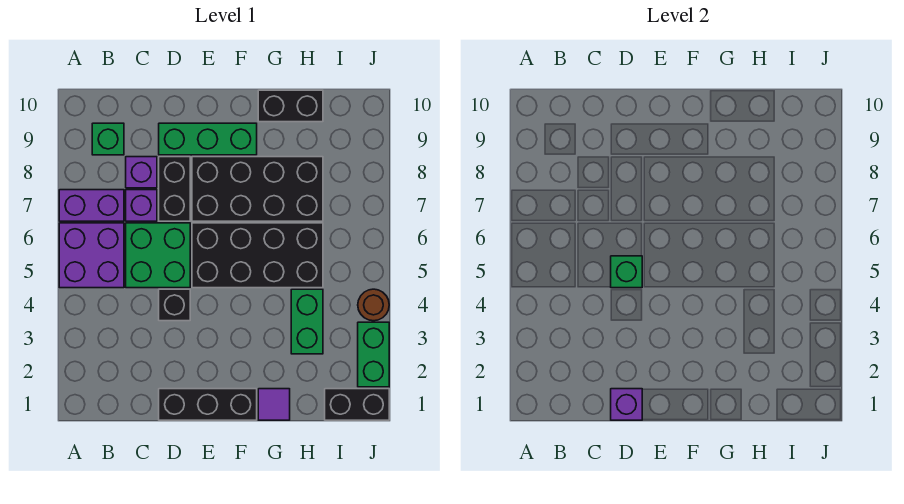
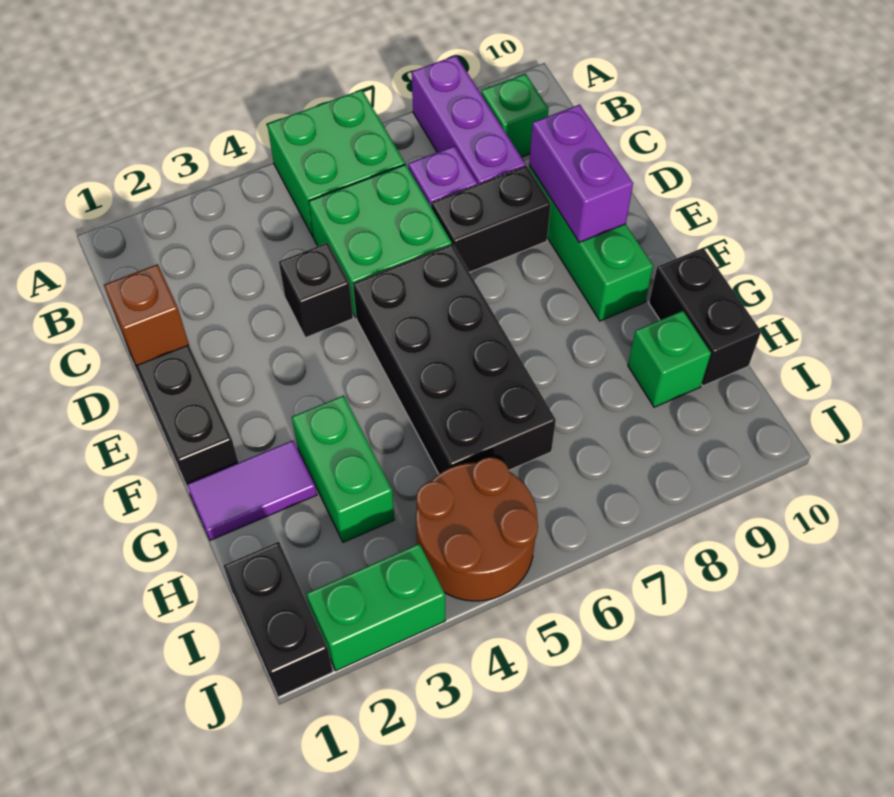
purple 2x2 brick [59,223,124,288] -> green 2x2 brick [267,90,405,237]
purple 1x2 brick [59,190,124,221] -> purple 1x2 brick moved to [529,105,633,242]
purple 1x1 brick [126,157,157,188] -> purple 1x3 brick [412,56,526,185]
purple 1x1 brick [611,389,642,420] -> brown 1x1 brick [104,264,189,366]
green 1x1 brick [611,256,642,288] -> green 1x1 brick moved to [628,311,711,407]
black 2x4 brick [192,157,323,221] -> none
purple 1x1 tile [258,389,290,420] -> purple 1x2 tile [186,441,317,540]
green 1x2 brick [291,289,323,354] -> green 1x2 brick turned to [292,395,394,542]
brown 1x1 round brick [358,289,389,321] -> brown 2x2 round brick [416,457,538,601]

